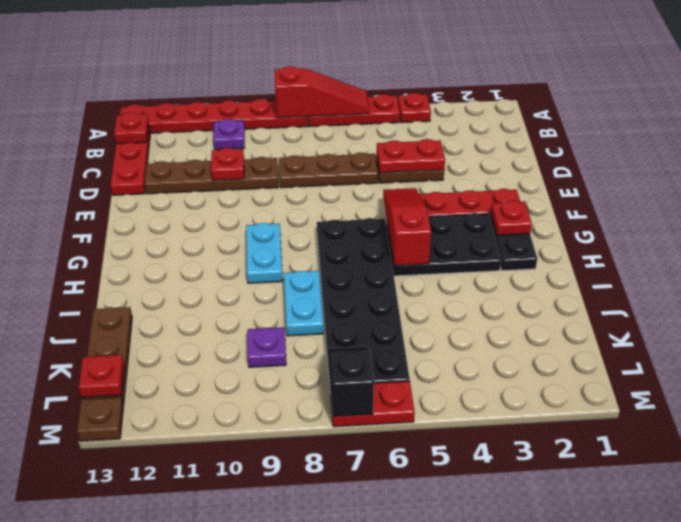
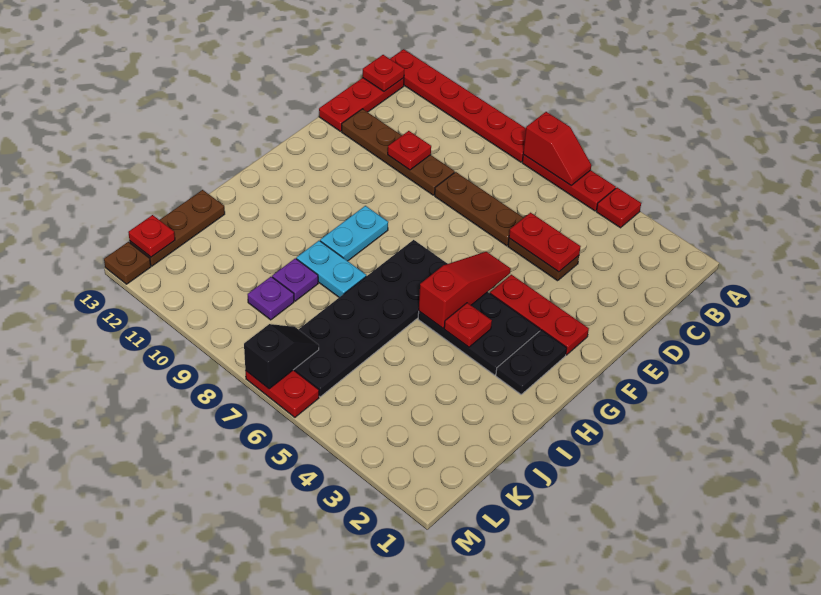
red 1x3 slope [274,66,369,118] -> red 1x2 slope [523,112,591,185]
purple 1x1 plate [213,119,245,150] -> purple 1x1 plate moved to [272,258,318,301]
red 1x1 plate [491,201,532,236] -> red 1x1 plate moved to [444,303,492,347]
cyan 1x2 plate [284,271,323,336] -> cyan 1x2 plate turned to [296,241,366,297]

